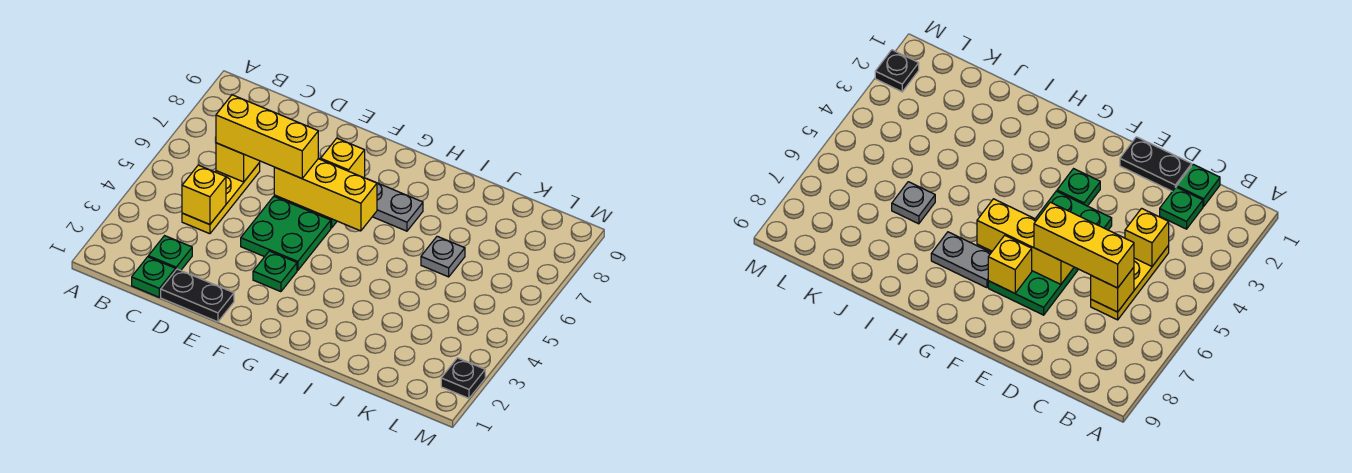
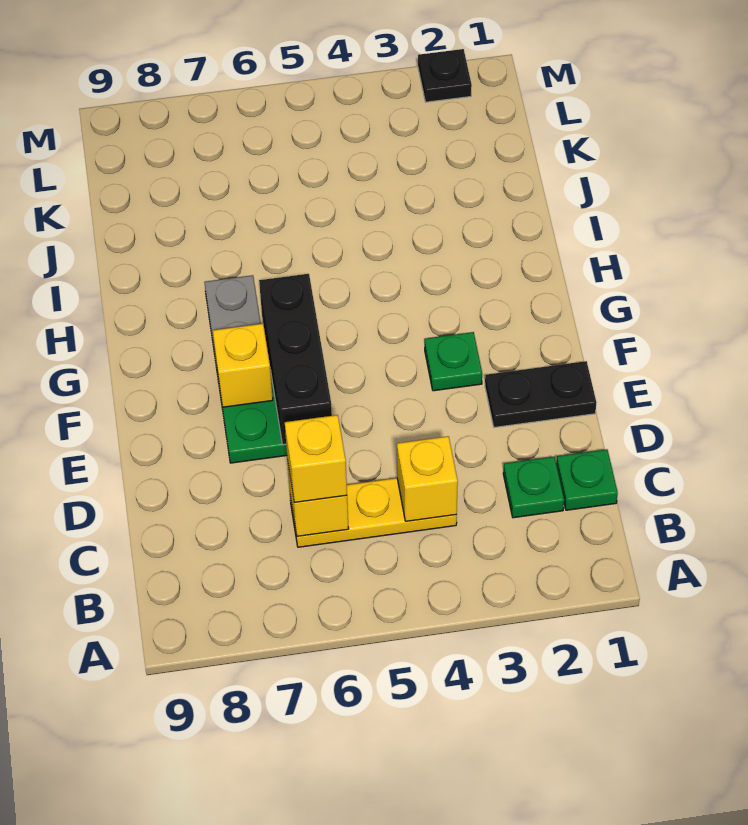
yellow 1x3 brick [216,95,318,178] -> yellow 1x1 brick [285,415,347,502]
black 1x2 plate [161,269,234,322] -> black 1x2 plate turned to [485,361,596,427]
green 2x2 plate [241,197,331,270] -> none
yellow 1x3 brick [274,159,377,231] -> black 1x3 brick [259,274,332,445]
grey 1x1 plate [421,236,465,277] -> none

